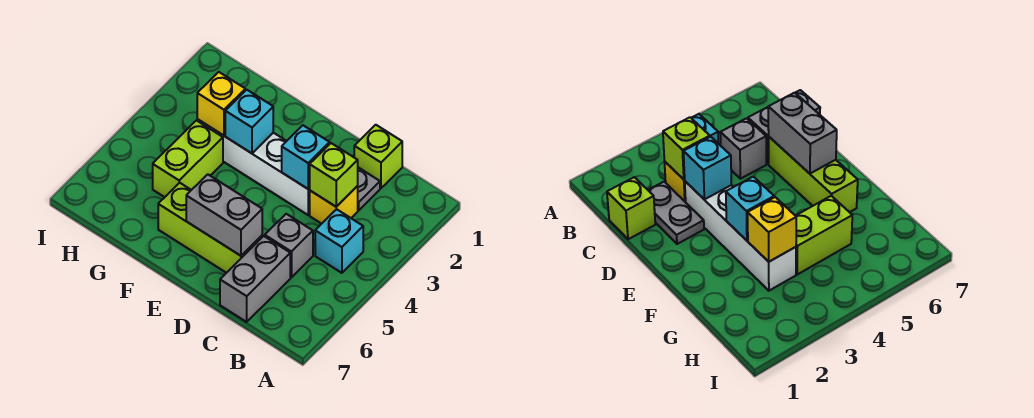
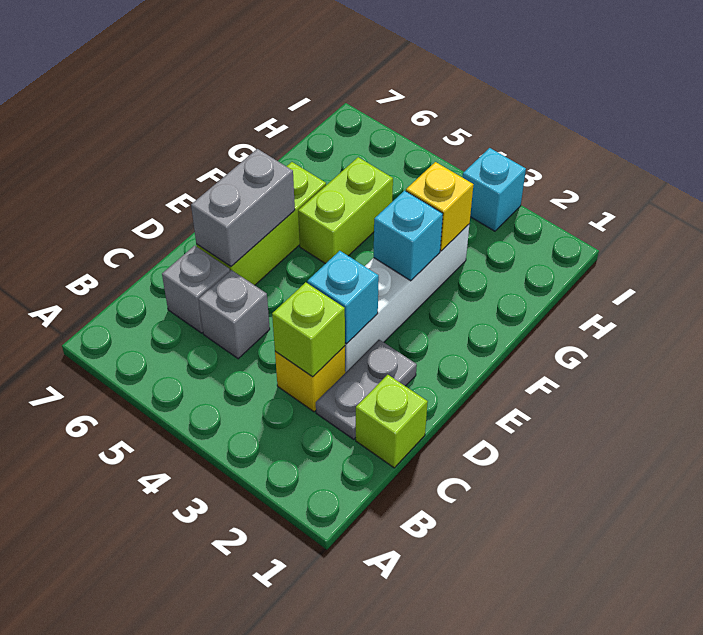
cyan 1x1 brick [315,209,363,273] -> cyan 1x1 brick moved to [463,148,526,231]
grey 1x2 brick [220,236,290,322] -> grey 1x1 brick [162,246,230,333]
lime 1x2 brick [153,120,223,197] -> lime 1x2 brick turned to [298,157,393,264]

